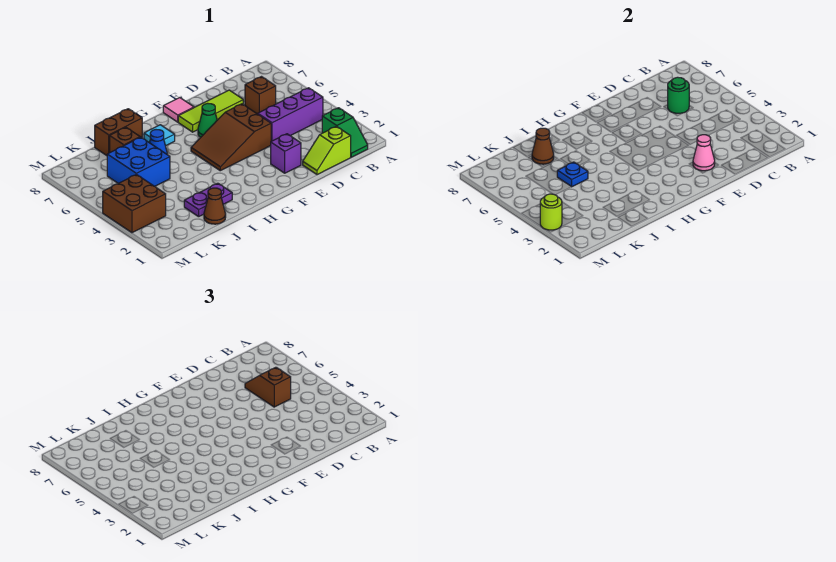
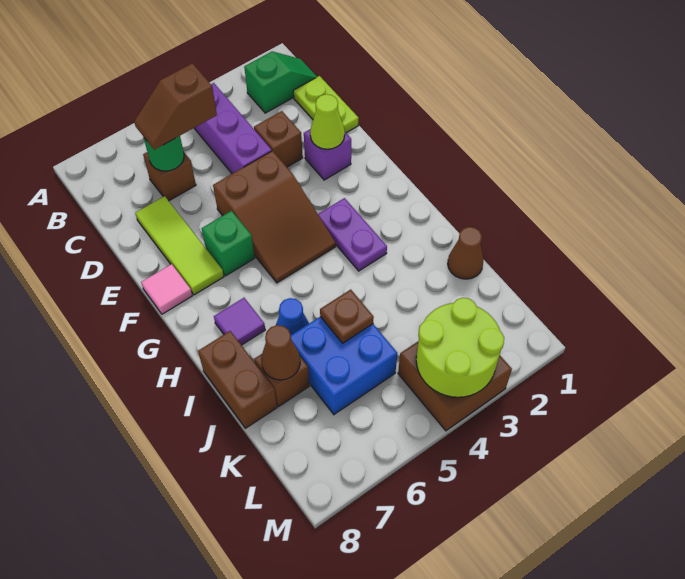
lime 1x2 slope [303,126,351,175] -> lime 1x2 plate [293,76,358,133]
none -> brown 1x1 brick [254,111,303,167]
pink 1x1 cone [693,135,715,171] -> lime 1x1 cone [310,94,345,149]
green 1x1 cone [198,103,217,138] -> green 1x1 brick [202,211,255,276]
cyan 1x1 tile [144,125,175,146] -> purple 1x1 tile [214,298,265,345]
purple 1x2 plate [184,183,232,217] -> purple 1x2 plate moved to [318,198,387,271]
blue 1x1 plate [557,162,588,187] -> brown 1x1 plate [320,290,374,343]
lime 1x1 round brick [540,194,562,230] -> lime 2x2 round brick [416,298,504,397]

